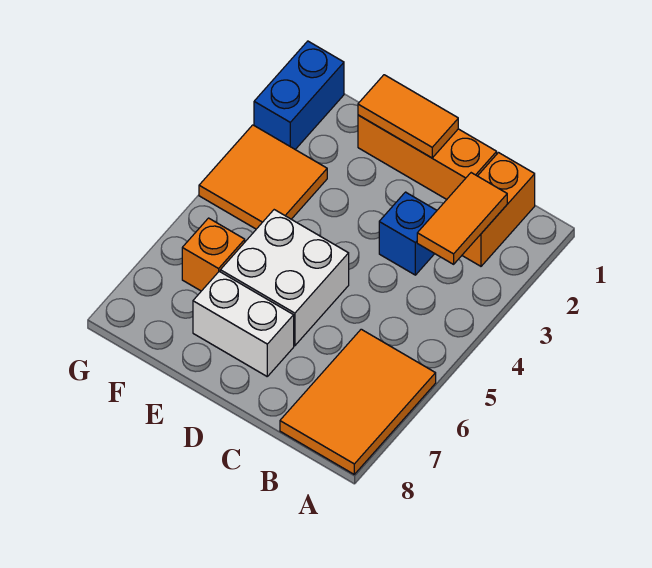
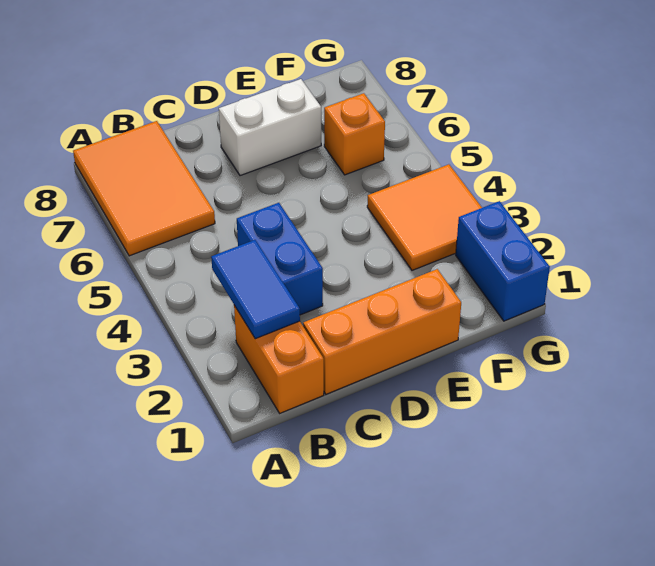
orange 1x2 tile [417,173,507,264] -> blue 1x2 tile [211,240,300,339]
blue 1x1 brick [379,192,437,275] -> blue 1x2 brick [237,203,323,315]
orange 1x2 tile [358,75,458,158] -> none
white 2x2 brick [220,210,349,346] -> none

